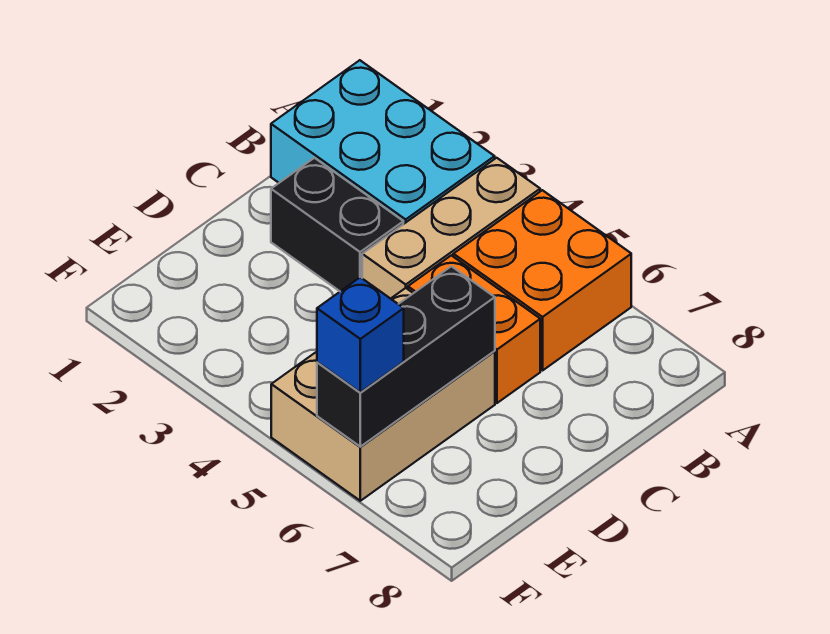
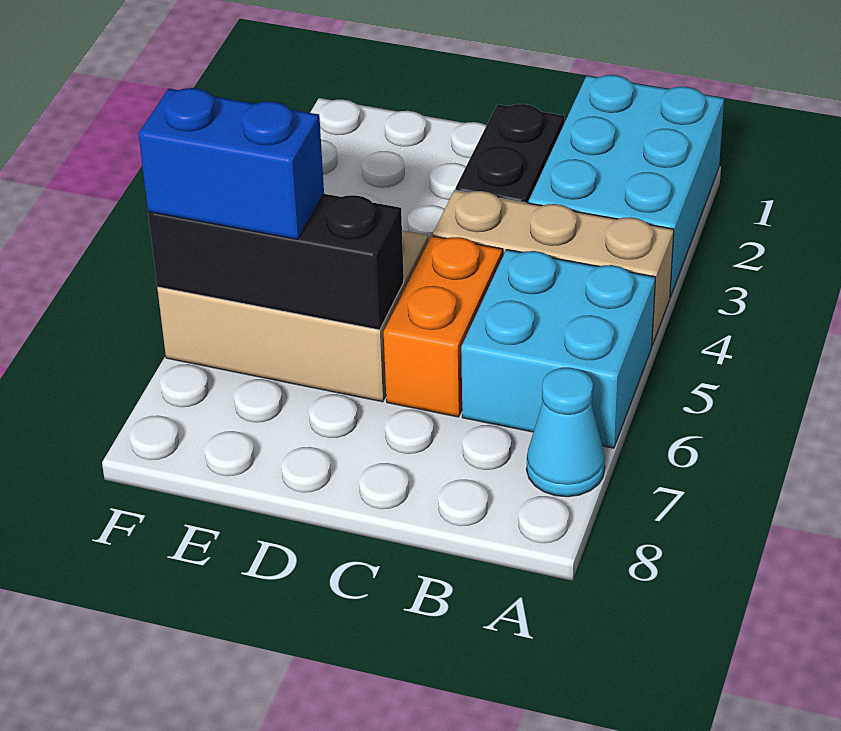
orange 2x2 brick [453,190,631,370] -> cyan 2x2 brick [461,250,655,448]
none -> cyan 1x1 cone [526,367,605,497]
blue 1x1 brick [317,277,404,392] -> blue 1x2 brick [138,88,324,239]

